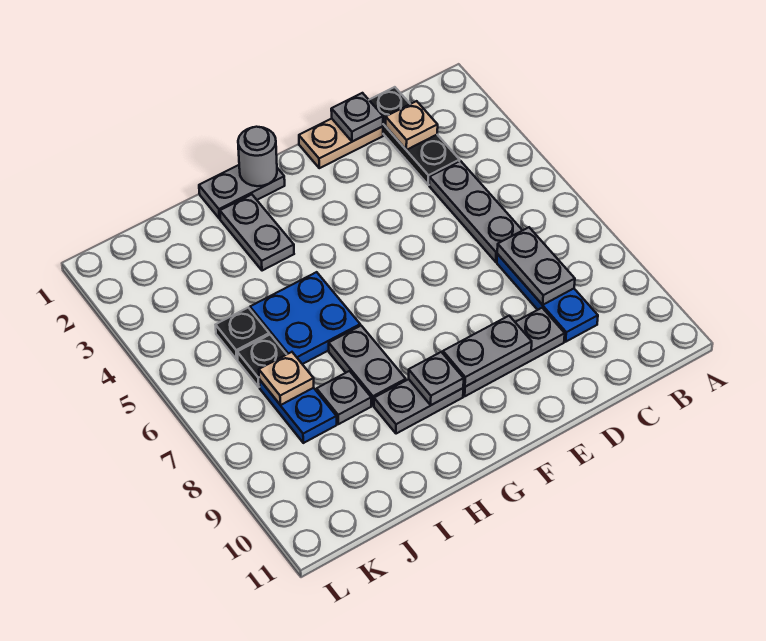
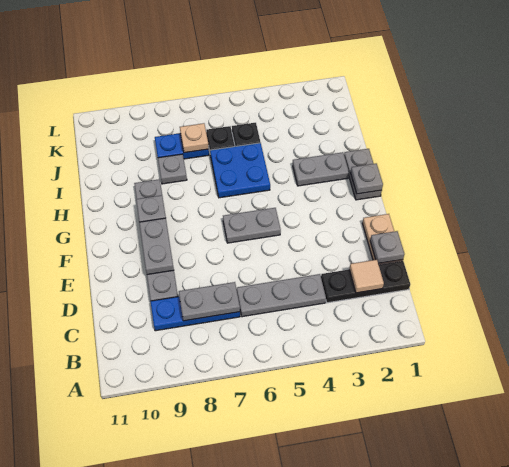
tan 1x1 plate [386,101,438,150] -> tan 1x1 tile [349,260,384,293]
grey 1x1 round brick [238,127,277,186] -> grey 1x1 plate [351,164,383,194]
grey 1x2 plate [329,326,406,406] -> grey 1x2 plate moved to [223,208,281,243]

